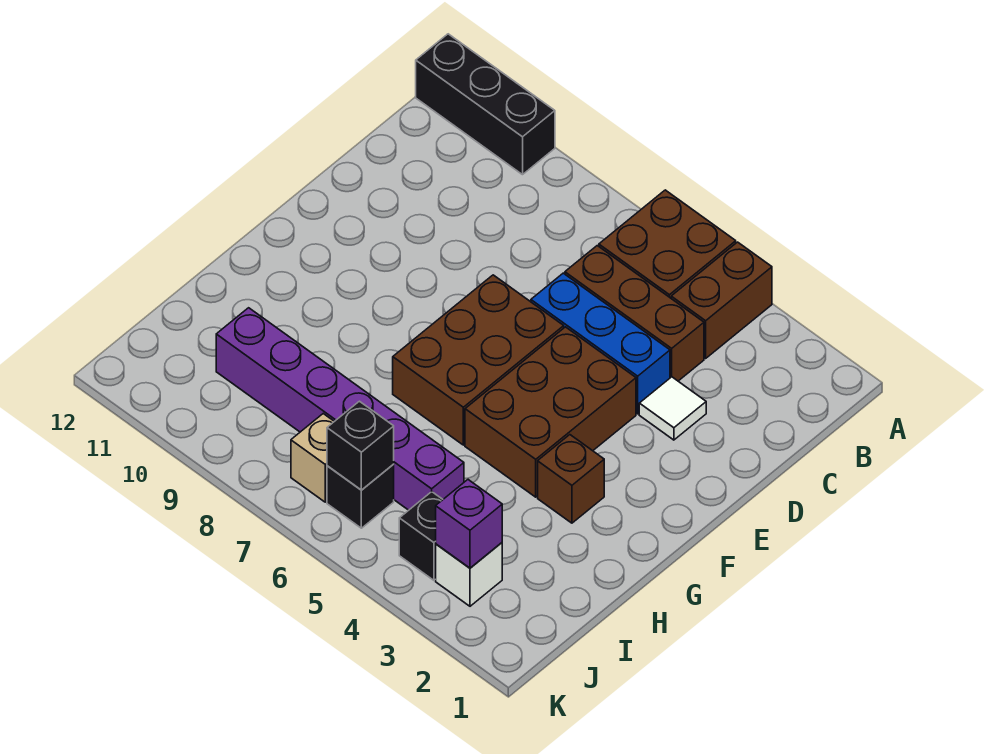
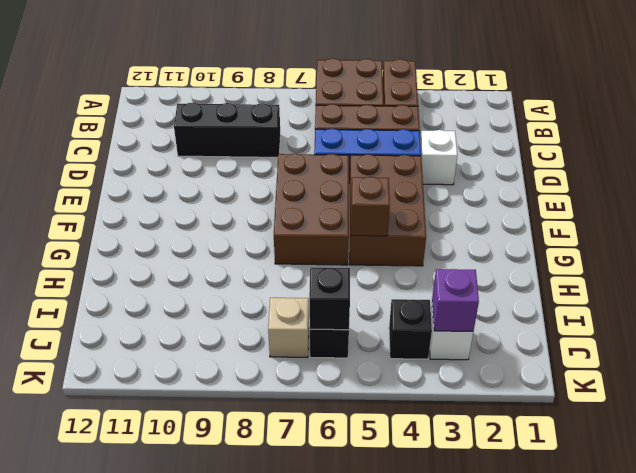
black 1x3 brick [416,34,555,175] -> black 1x3 brick moved to [174,103,280,157]
white 1x1 tile [639,377,706,440] -> white 1x1 brick [420,130,457,185]
brown 1x1 brick [538,435,604,523] -> brown 1x1 brick moved to [351,177,390,236]
purple 1x6 brick [216,308,464,510] -> none

